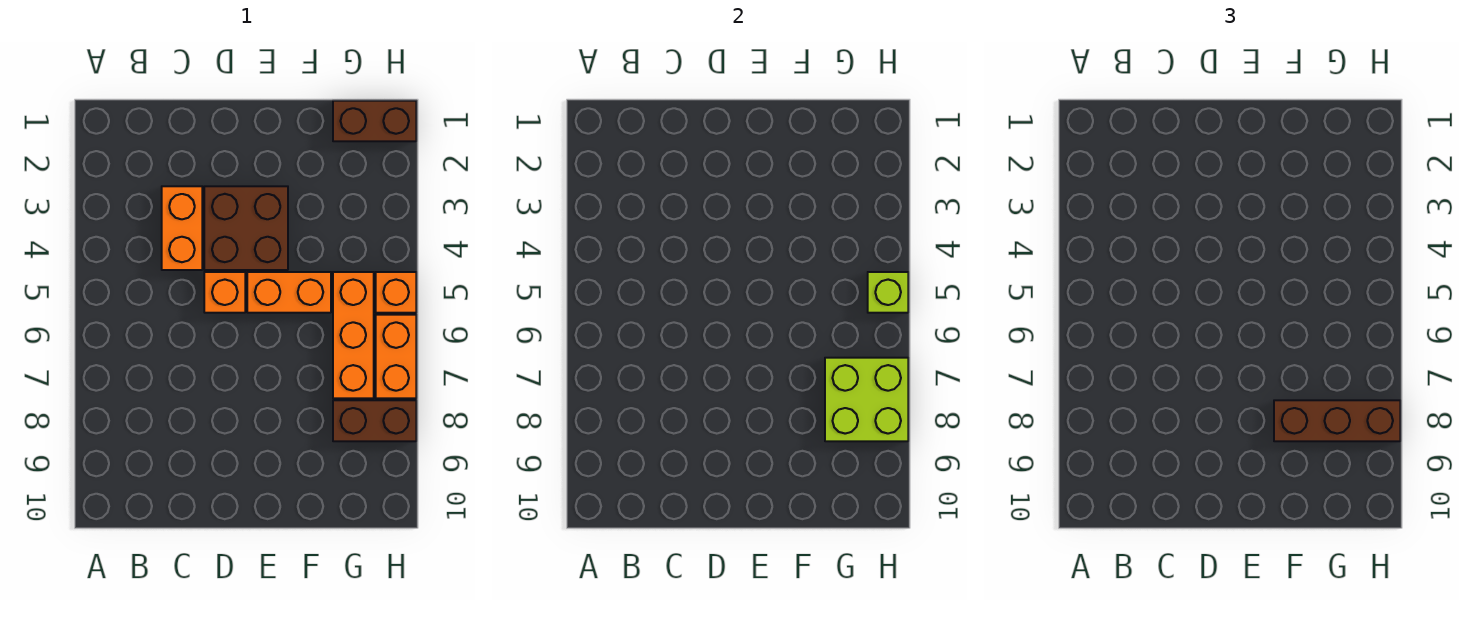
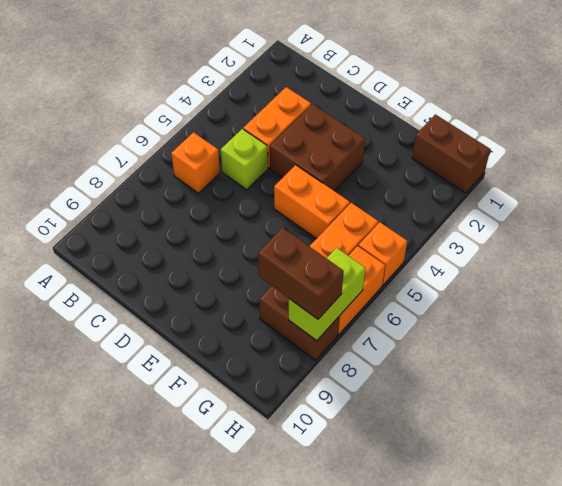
orange 1x1 brick [204,272,245,313] -> orange 1x1 brick moved to [171,132,220,193]
brown 1x3 brick [1274,400,1400,441] -> brown 1x2 brick [258,228,344,319]
lime 2x2 brick [825,358,908,441] -> lime 1x2 brick [289,248,366,341]
lime 1x1 brick [868,272,908,313] -> lime 1x1 brick moved to [221,129,268,190]

